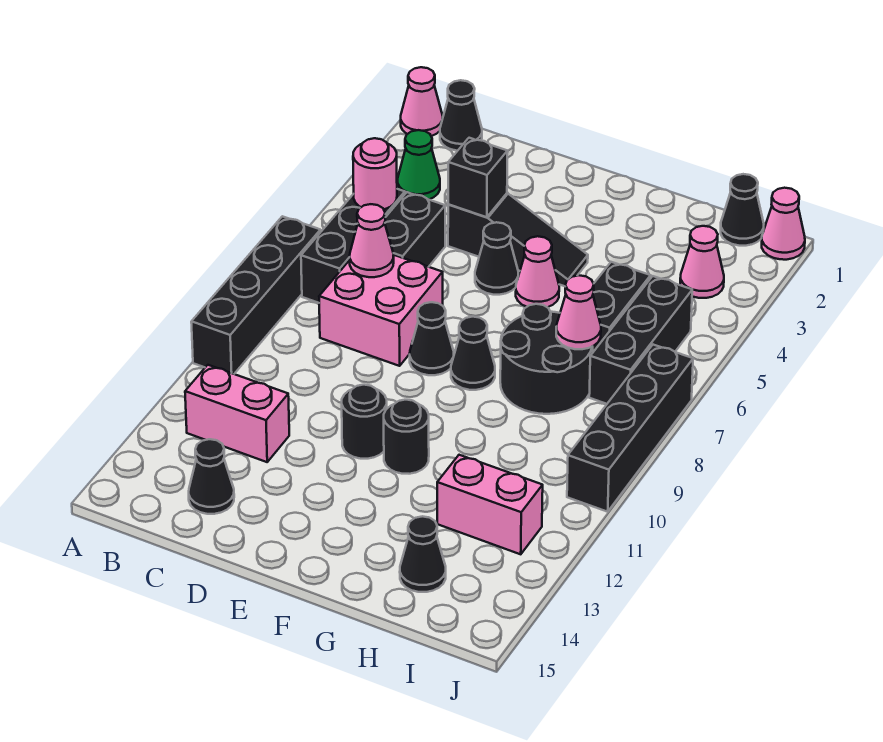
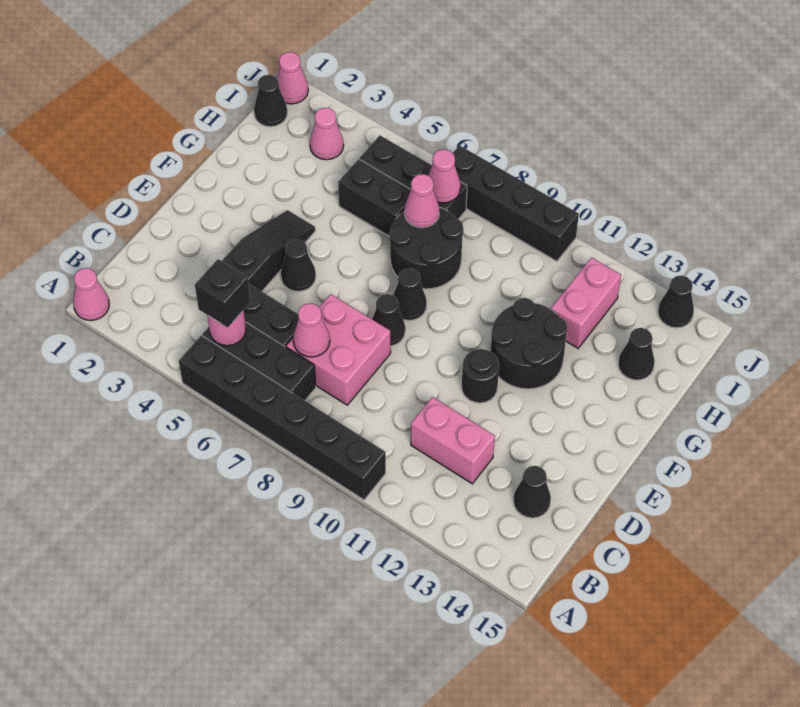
black 1x4 brick [191,216,321,374] -> black 1x6 brick [179,335,386,500]
black 1x1 cone [440,80,482,151] -> black 1x1 cone moved to [658,275,694,328]
green 1x1 cone [397,130,440,200] -> none
pink 1x2 brick [185,365,289,462] -> pink 1x2 brick turned to [411,397,495,484]
black 1x1 brick [448,138,508,217] -> black 1x1 brick moved to [195,259,250,327]
pink 1x1 cone [516,236,559,307] -> pink 1x1 cone moved to [428,149,461,203]
black 1x1 round brick [384,400,429,474] -> black 2x2 round brick [491,298,567,389]

